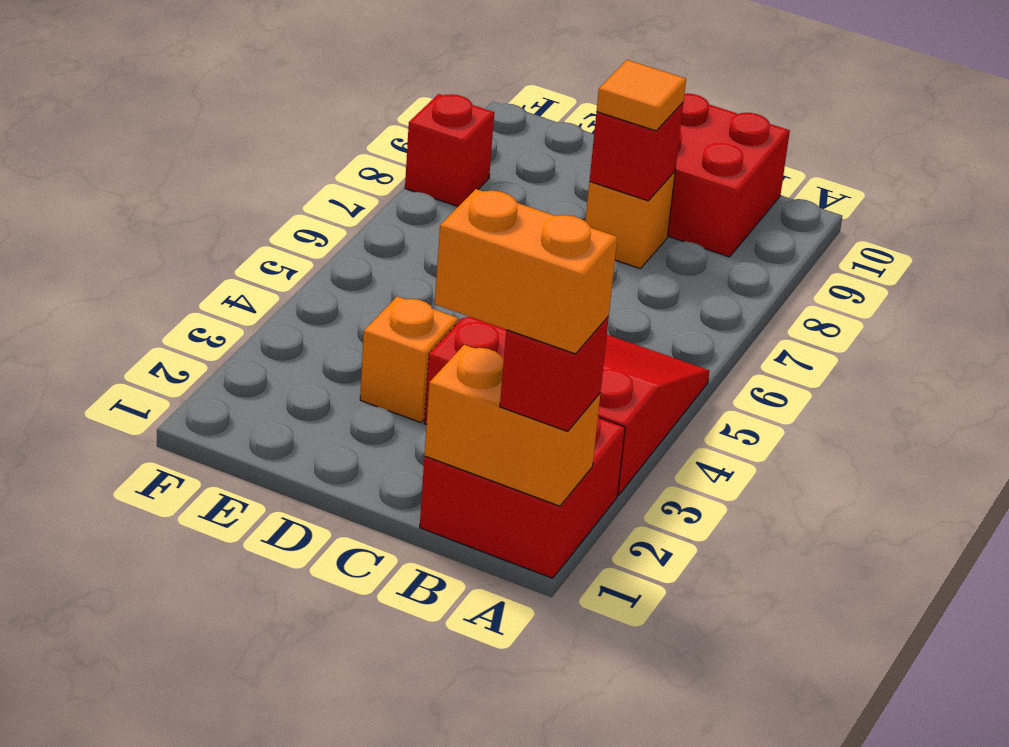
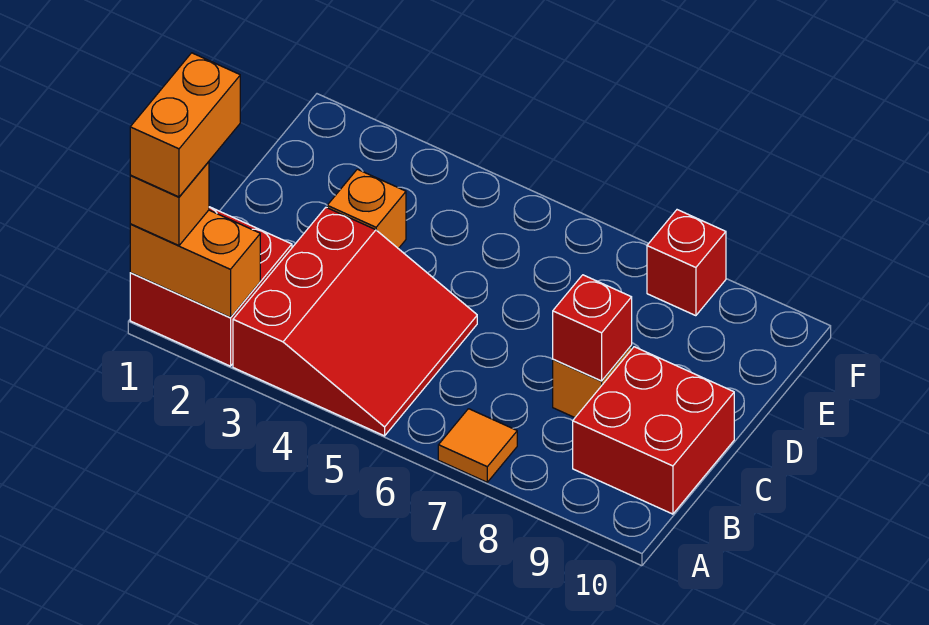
orange 1x2 brick [424,345,600,506] -> orange 1x2 brick turned to [130,210,260,318]
red 1x1 brick [500,317,609,431] -> orange 1x1 brick [130,162,209,246]
orange 1x1 tile [596,60,686,131] -> orange 1x1 tile moved to [438,409,517,482]

